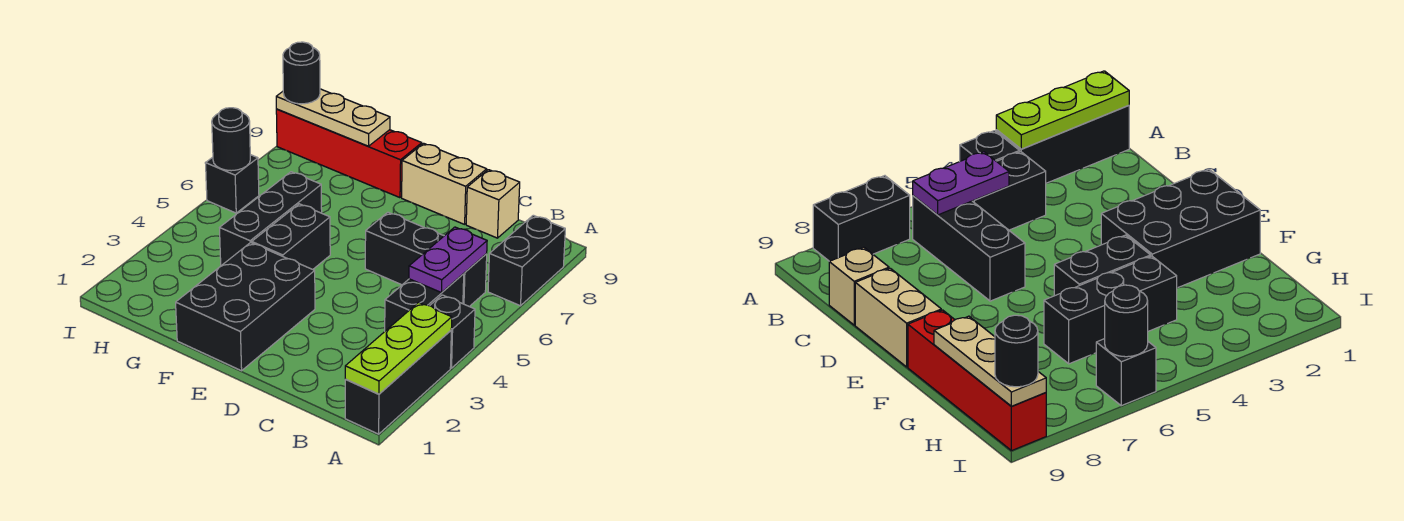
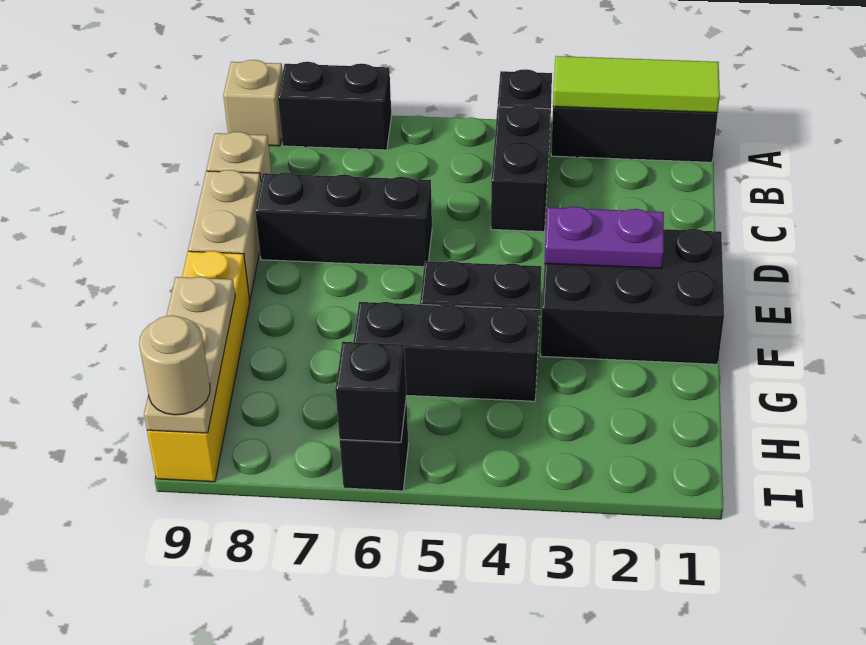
lime 1x3 plate [345,302,452,394] -> lime 1x3 tile [553,56,720,113]
none -> tan 1x1 brick [223,60,283,146]
black 1x2 brick [385,274,464,331] -> black 1x2 brick turned to [491,105,550,232]
purple 1x2 plate [409,227,487,293] -> purple 1x2 plate moved to [544,207,664,269]
black 1x3 brick [365,212,487,307] -> black 1x3 brick turned to [255,172,432,267]
red 1x4 brick [276,109,422,198] -> yellow 1x4 brick [147,251,250,482]
black 1x1 round brick [212,108,250,171] -> black 1x1 brick [335,342,406,442]
black 1x1 round brick [283,42,320,104] -> tan 1x1 round brick [139,315,210,415]

